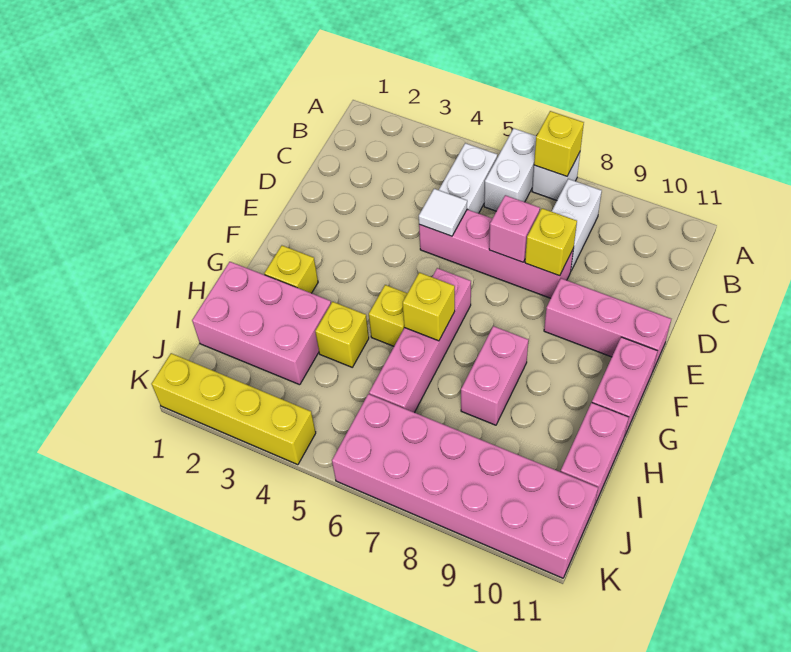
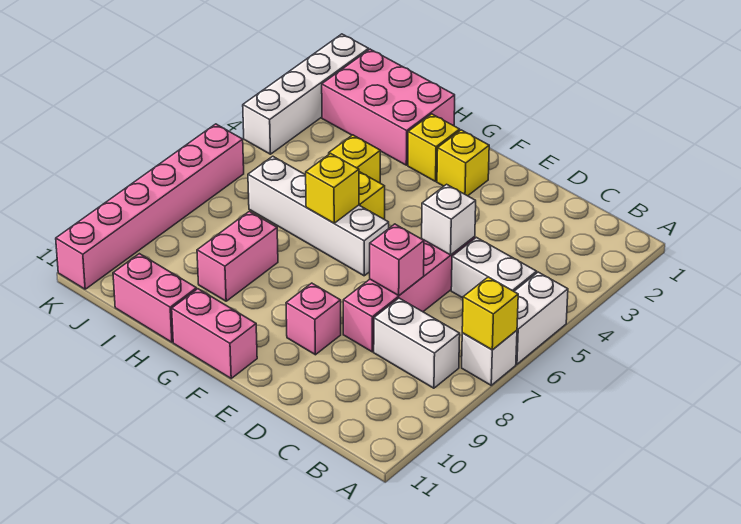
white 1x2 brick [484,129,536,211] -> white 1x2 brick turned to [514,272,568,364]
white 1x1 tile [419,189,467,236] -> white 1x1 brick [422,184,476,255]
yellow 1x1 brick [525,208,577,276] -> yellow 1x1 brick moved to [437,130,489,196]
pink 1x3 brick [544,278,671,370] -> pink 1x1 brick [286,283,341,355]
pink 1x4 brick [369,268,471,413] -> white 1x4 brick [248,156,389,276]
pink 1x2 brick [461,326,528,425] -> pink 1x2 brick turned to [197,211,278,301]
pink 2x3 brick [192,262,331,385] -> pink 2x3 brick turned to [322,49,455,165]
pink 2x6 brick [332,394,598,578] -> pink 1x6 brick [56,124,244,289]
yellow 1x4 brick [151,353,316,465] -> white 1x4 brick [243,34,369,154]

